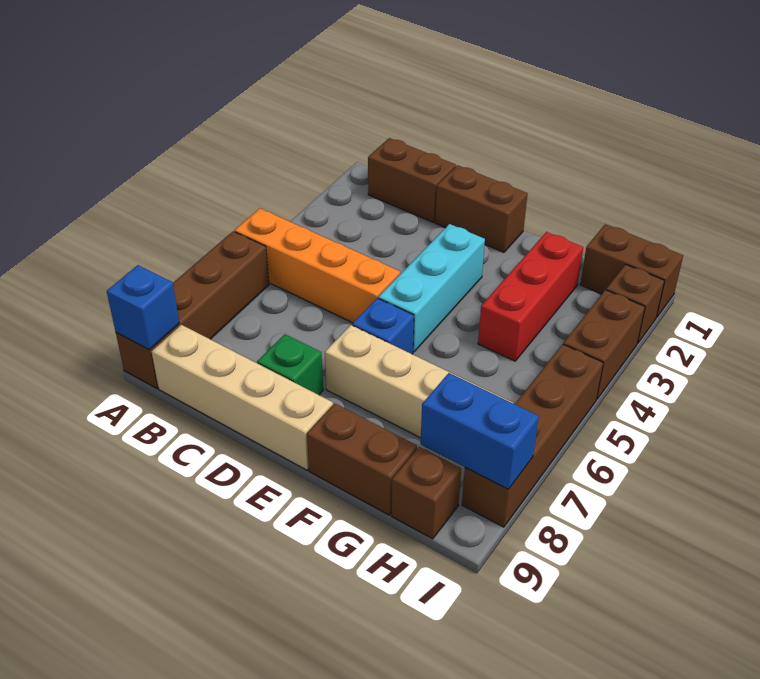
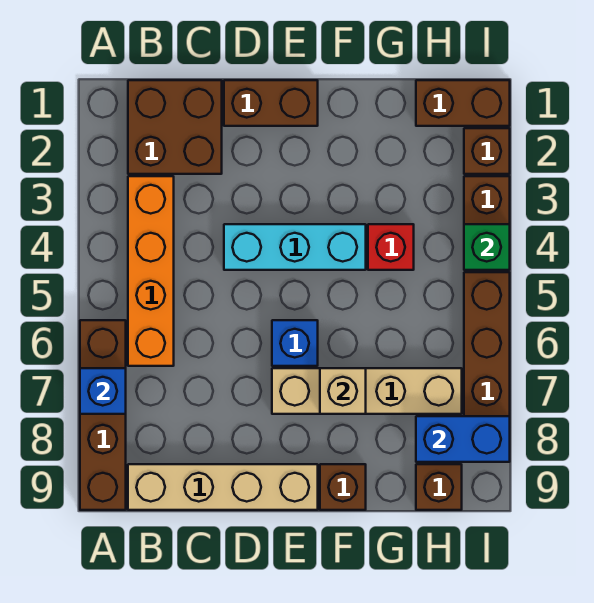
orange 1x4 brick [234,208,400,323] -> orange 1x4 brick turned to [128,176,174,366]
blue 1x1 brick [107,265,179,350] -> blue 1x1 brick moved to [80,368,126,414]
brown 1x2 brick [368,138,456,222] -> brown 2x2 brick [128,80,222,174]
green 1x1 brick [257,334,323,395] -> green 1x1 brick moved to [464,224,510,270]
cyan 1x3 brick [378,224,485,352] -> cyan 1x3 brick turned to [224,224,366,270]
none -> tan 1x1 brick [320,368,366,414]
brown 1x2 brick [307,404,417,515] -> brown 1x1 brick [320,464,366,510]
red 1x3 brick [478,232,583,361] -> red 1x1 brick [368,224,414,270]

